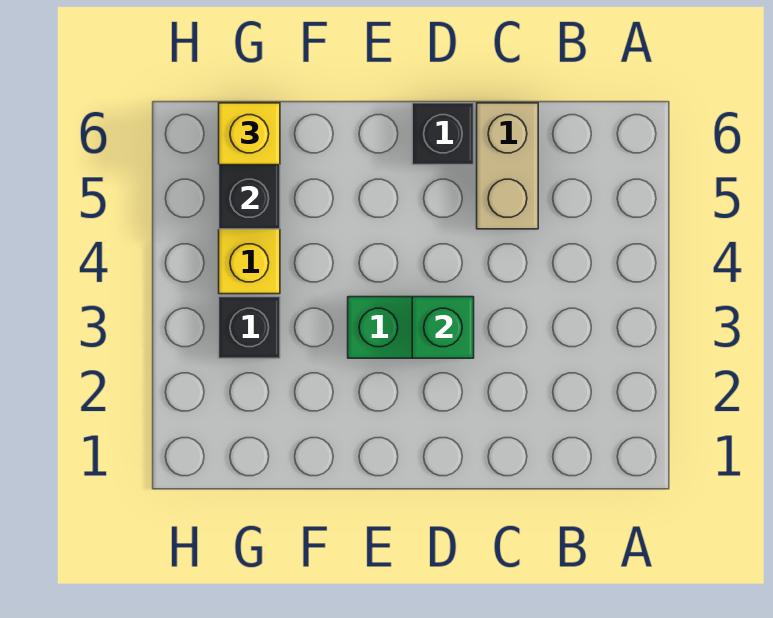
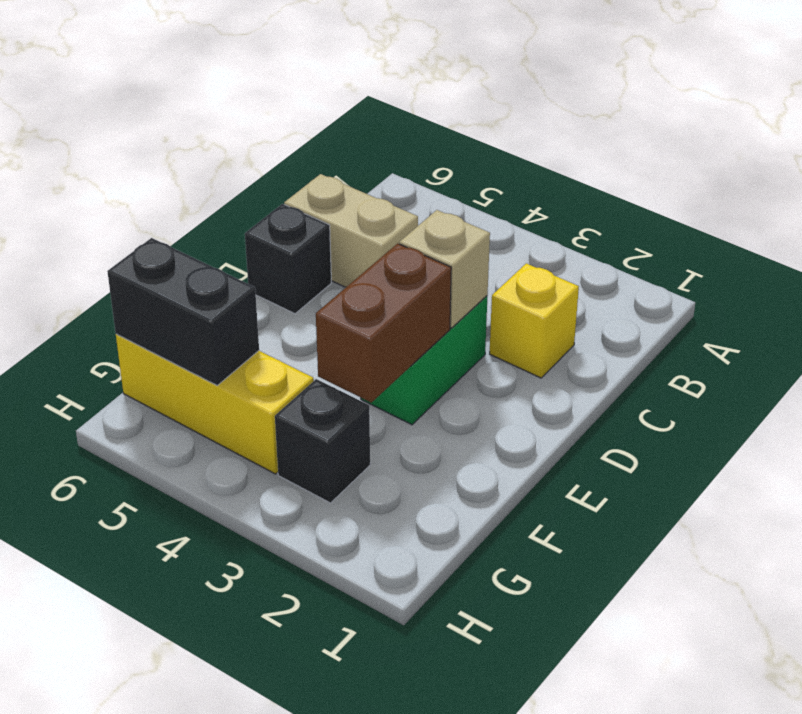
green 1x1 brick [412,297,474,358] -> tan 1x1 brick [399,210,490,328]
none -> brown 1x2 brick [316,243,451,402]
yellow 1x1 brick [219,103,280,165] -> yellow 1x1 brick moved to [490,263,579,378]

